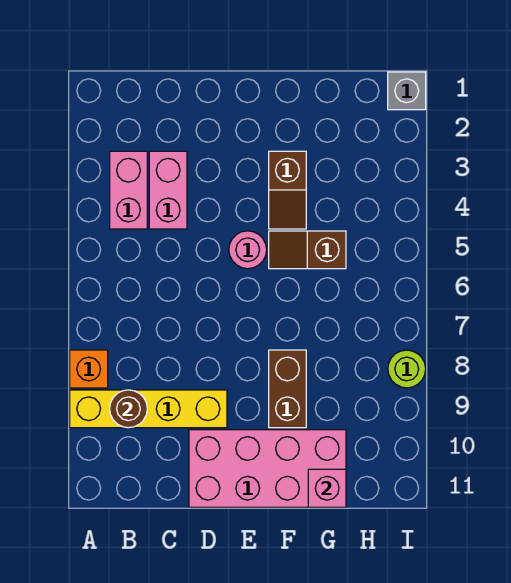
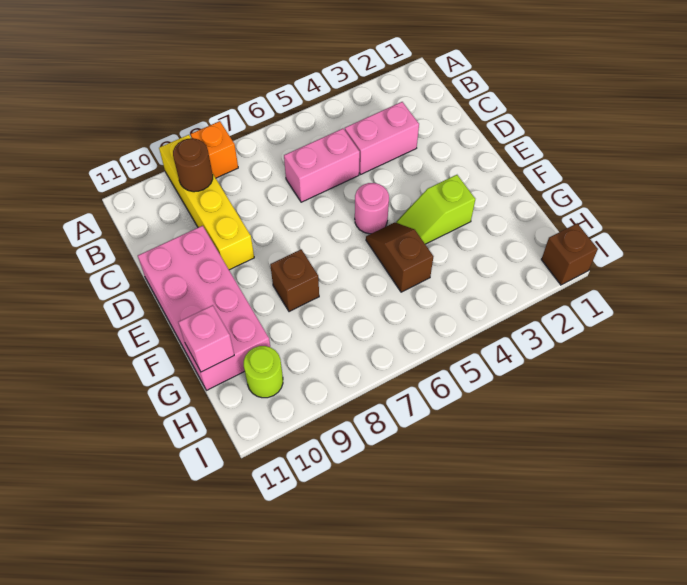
pink 1x2 brick [110,151,147,229] -> pink 1x2 brick moved to [284,129,360,202]
brown 1x2 slope [269,151,306,229] -> lime 1x2 slope [396,175,475,244]
brown 1x2 brick [269,350,306,428] -> brown 1x1 brick [270,249,319,312]
grey 1x1 brick [388,72,426,110] -> brown 1x1 brick [541,223,598,285]
lime 1x1 round brick [388,350,426,388] -> lime 1x1 round brick moved to [244,346,283,398]

